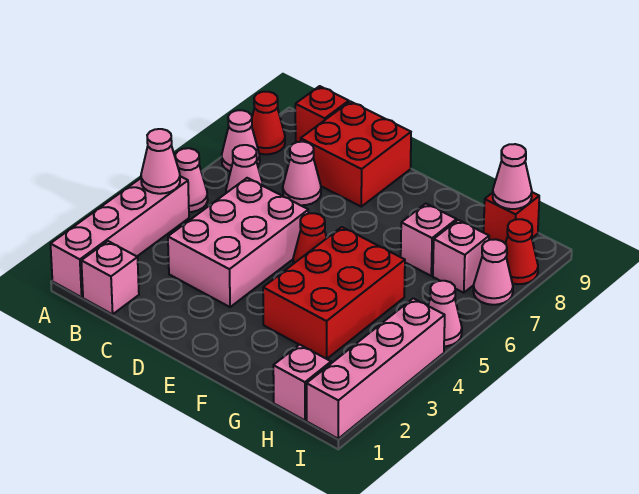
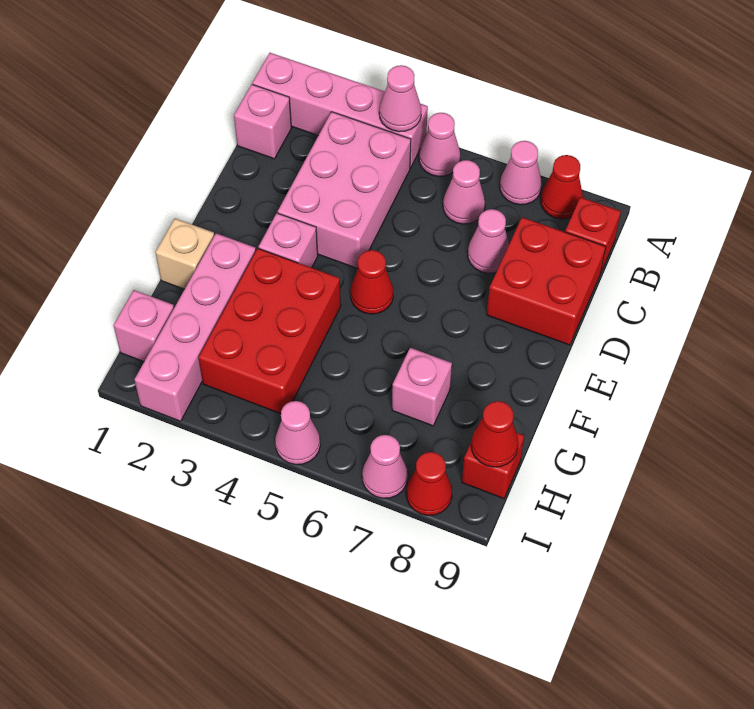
pink 2x3 brick [168,178,308,307] -> pink 2x3 brick turned to [278,112,411,269]
none -> tan 1x1 brick [155,219,214,289]
red 2x3 brick [263,227,405,359] -> red 2x3 brick turned to [199,248,341,414]
pink 1x1 brick [433,220,489,293] -> pink 1x1 brick moved to [259,213,318,268]
pink 1x1 cone [493,144,532,209] -> red 1x1 cone [471,401,518,467]
pink 1x4 brick [307,298,445,439] -> pink 1x4 brick turned to [135,233,256,421]

